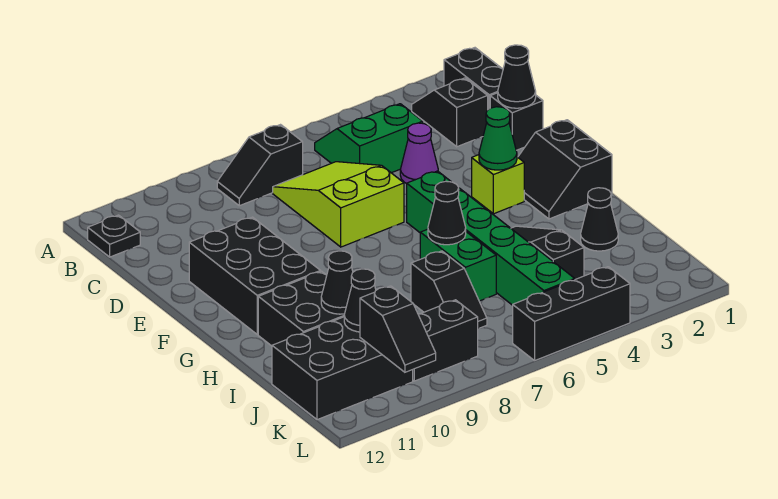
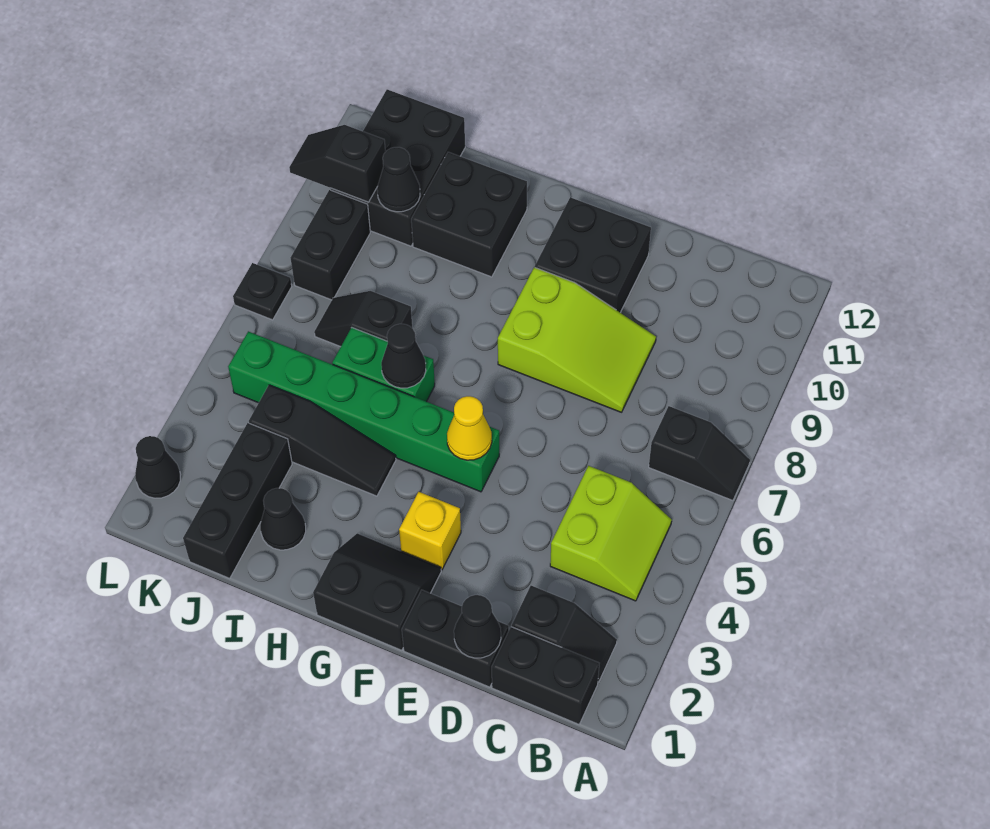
green 2x2 slope [315,104,423,173] -> lime 2x2 slope [550,466,672,601]
black 1x2 slope [217,125,303,206] -> black 1x2 slope turned to [649,406,750,501]
black 1x1 plate [88,215,140,257] -> black 1x1 plate moved to [233,263,292,320]
lime 2x3 slope [273,162,404,247] -> lime 2x3 slope moved to [498,267,656,412]
black 1x1 brick [490,93,543,150] -> black 1x2 brick [402,590,509,687]
purple 1x1 cone [400,123,438,183] -> none
black 2x3 brick [189,217,321,335] -> black 2x2 brick [535,197,651,313]
lime 1x1 brick [472,155,524,214] -> yellow 1x1 brick [399,492,461,570]
green 1x1 cone [479,107,517,170] -> none
none -> yellow 1x1 cone [447,396,492,460]
black 1x1 cone [321,251,353,314] -> black 1x1 cone moved to [135,436,181,498]
black 1x3 brick [513,267,630,361] -> black 1x3 brick moved to [183,423,292,578]

